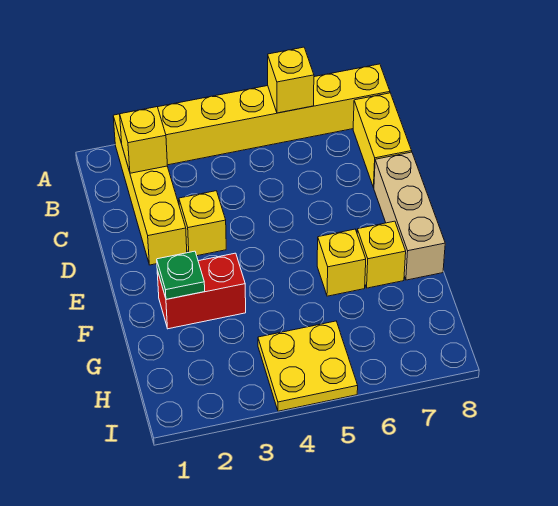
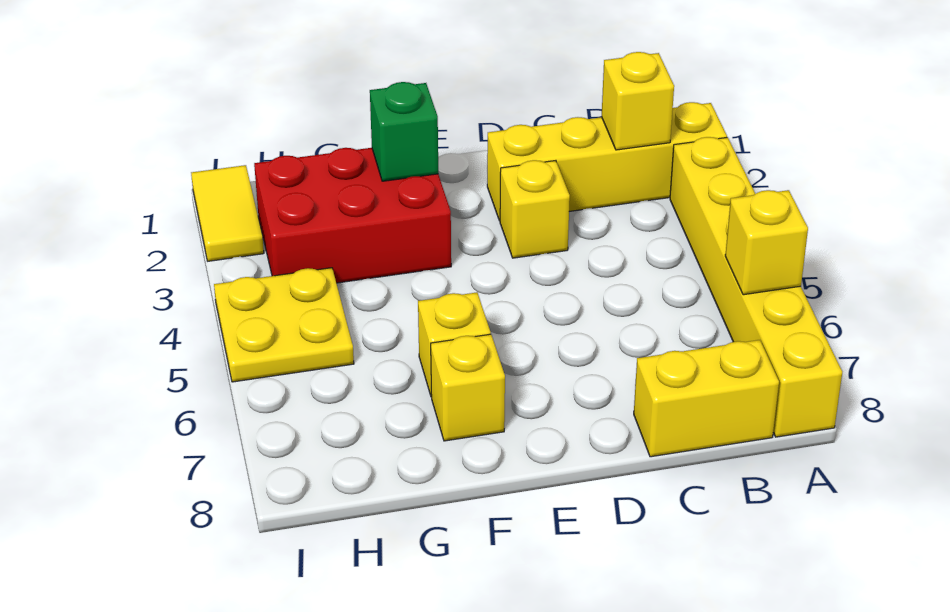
tan 1x3 brick [374,152,445,280] -> none
red 1x2 brick [157,253,246,329] -> red 2x3 brick [254,148,451,283]
green 1x1 plate [157,251,205,299] -> green 1x1 brick [370,82,438,181]
none -> yellow 1x2 tile [191,165,264,261]

